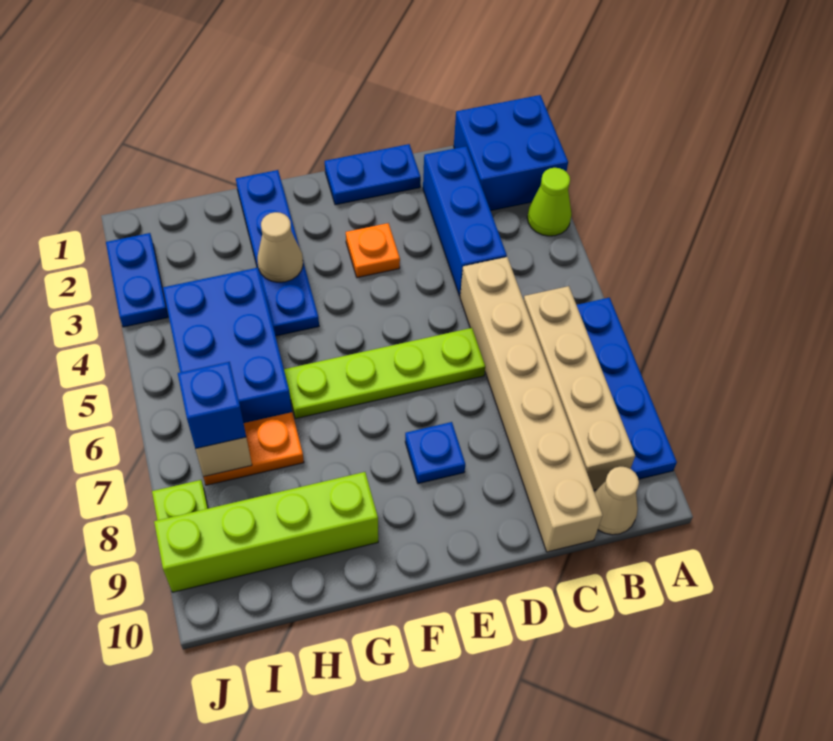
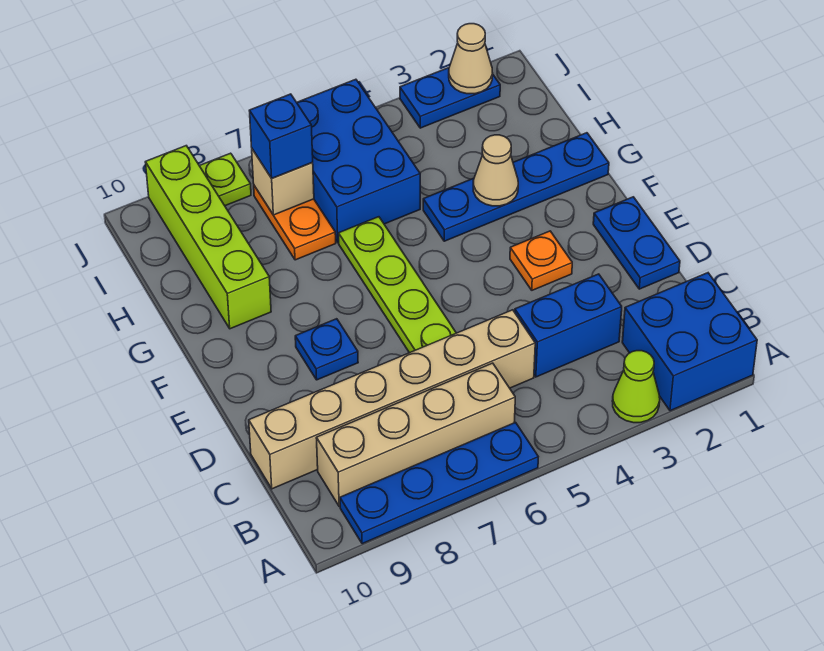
tan 1x1 cone [594,467,639,535] -> tan 1x1 cone moved to [449,24,493,94]
blue 1x3 brick [423,146,507,296] -> blue 1x2 brick [515,274,622,377]
blue 2x3 brick [163,268,292,423] -> blue 2x3 brick turned to [297,79,420,243]

